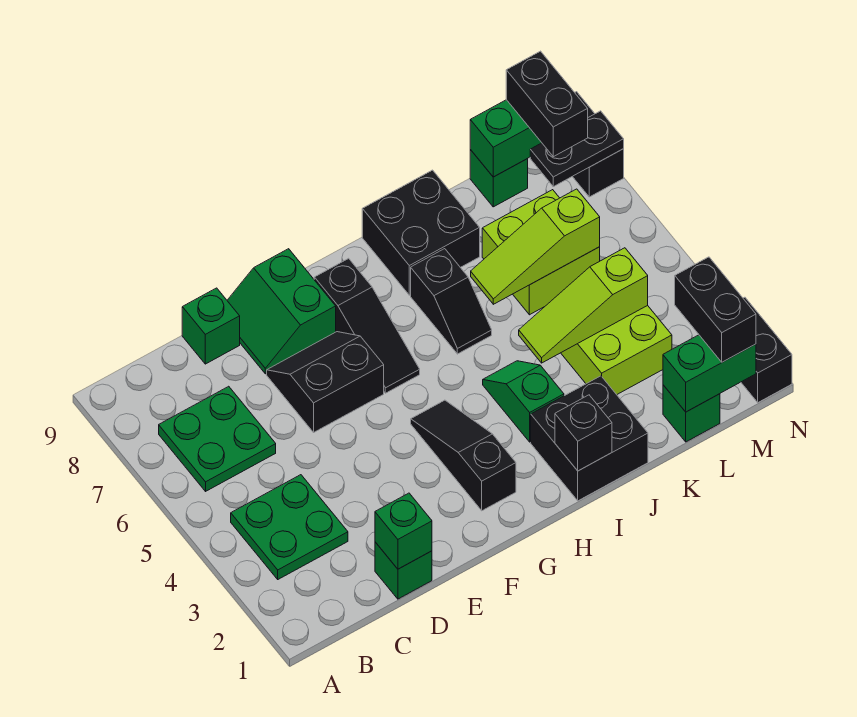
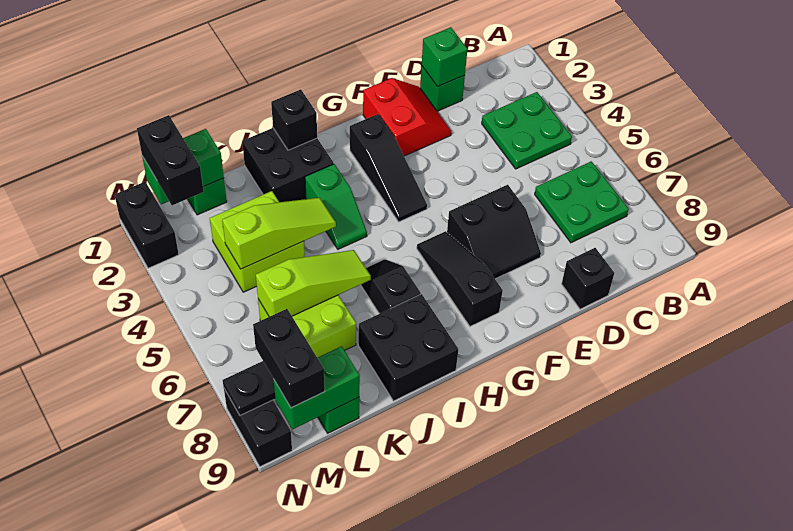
green 1x1 brick [182,288,240,364] -> black 1x1 brick [562,248,614,309]
none -> red 2x2 slope [363,78,451,156]
green 2x2 slope [227,249,336,374] -> none

